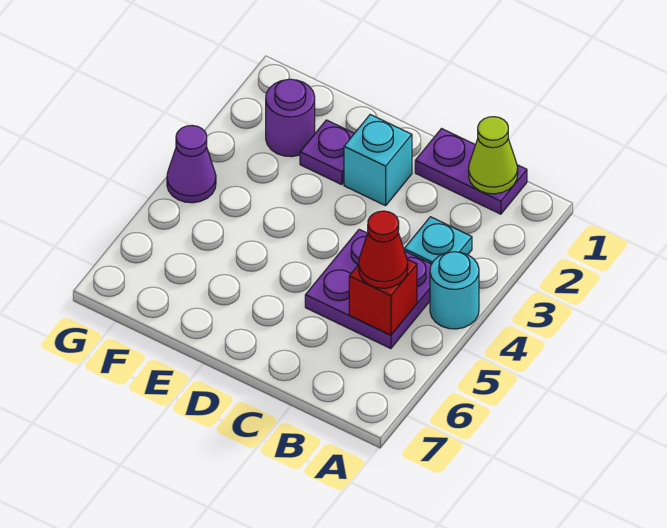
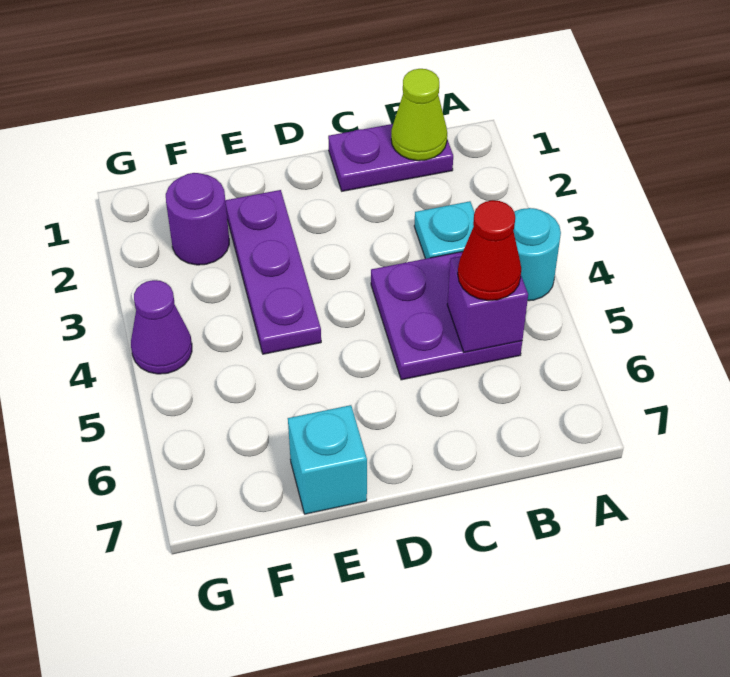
red 1x1 brick [349,259,417,335] -> purple 1x1 brick [447,256,528,352]
cyan 1x1 brick [344,115,412,206] -> cyan 1x1 brick moved to [288,405,367,514]
purple 1x1 plate [300,120,354,185] -> purple 1x3 plate [225,190,321,354]

